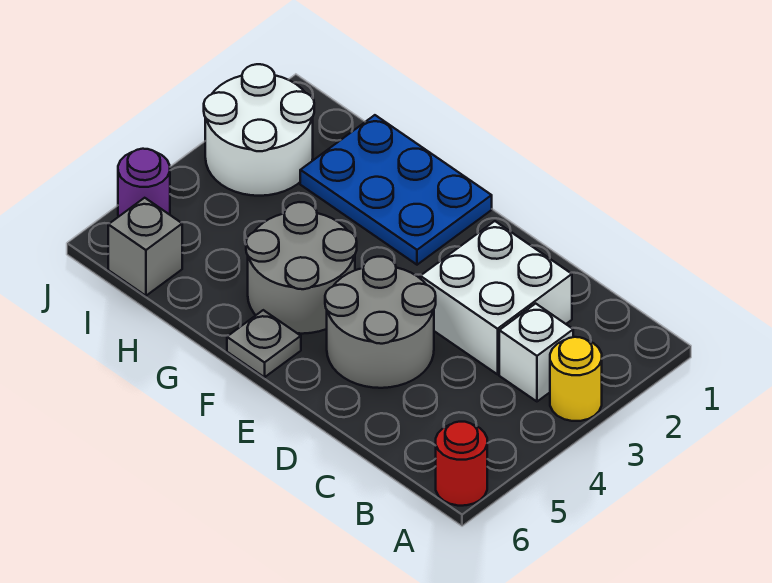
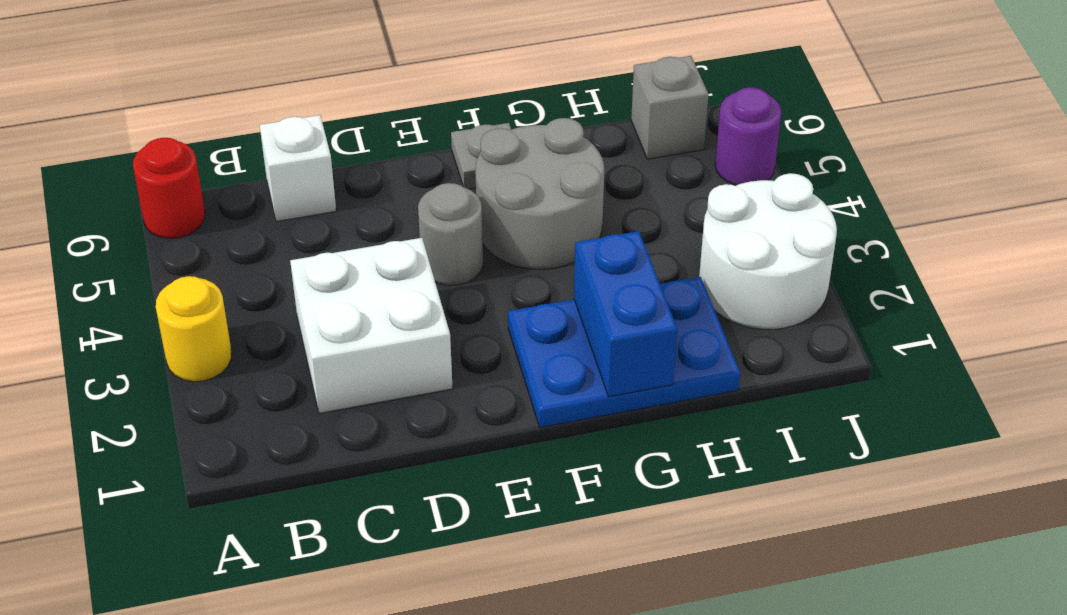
white 1x1 brick [499,304,573,401] -> white 1x1 brick moved to [260,115,336,221]
grey 2x2 round brick [325,257,436,388] -> grey 1x1 round brick [418,183,483,286]
none -> blue 1x2 brick [574,231,677,397]

